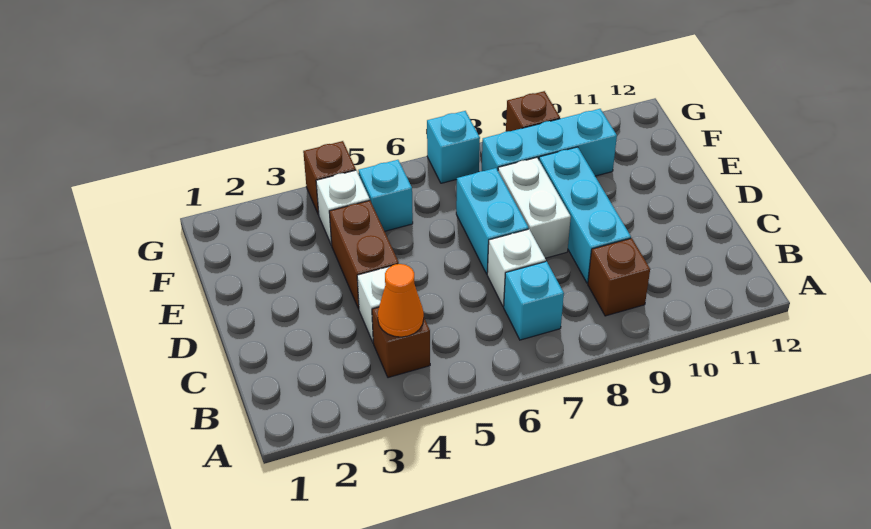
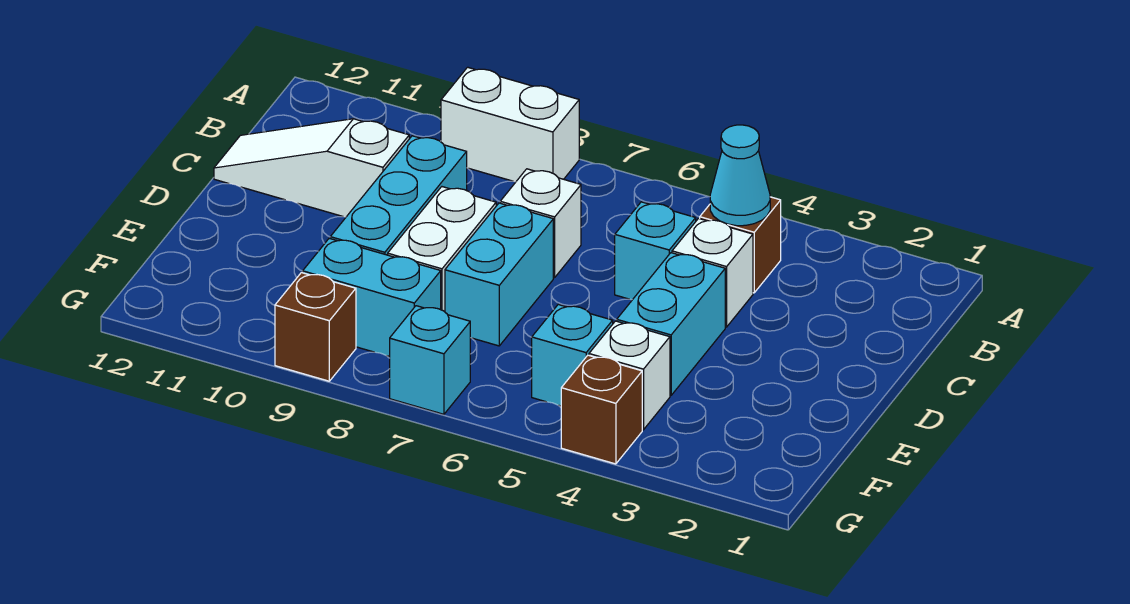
none -> white 1x2 brick [441,67,579,182]
orange 1x1 cone [378,264,424,337] -> cyan 1x1 cone [710,125,770,226]
cyan 1x1 brick [504,261,564,340] -> cyan 1x1 brick moved to [615,202,696,300]
brown 1x1 brick [588,238,650,316] -> none
none -> white 1x3 slope [214,119,409,217]
brown 1x2 brick [329,201,399,309] -> cyan 1x2 brick [617,253,725,395]
cyan 1x3 brick [482,109,617,176] -> cyan 1x2 brick [303,238,441,357]

